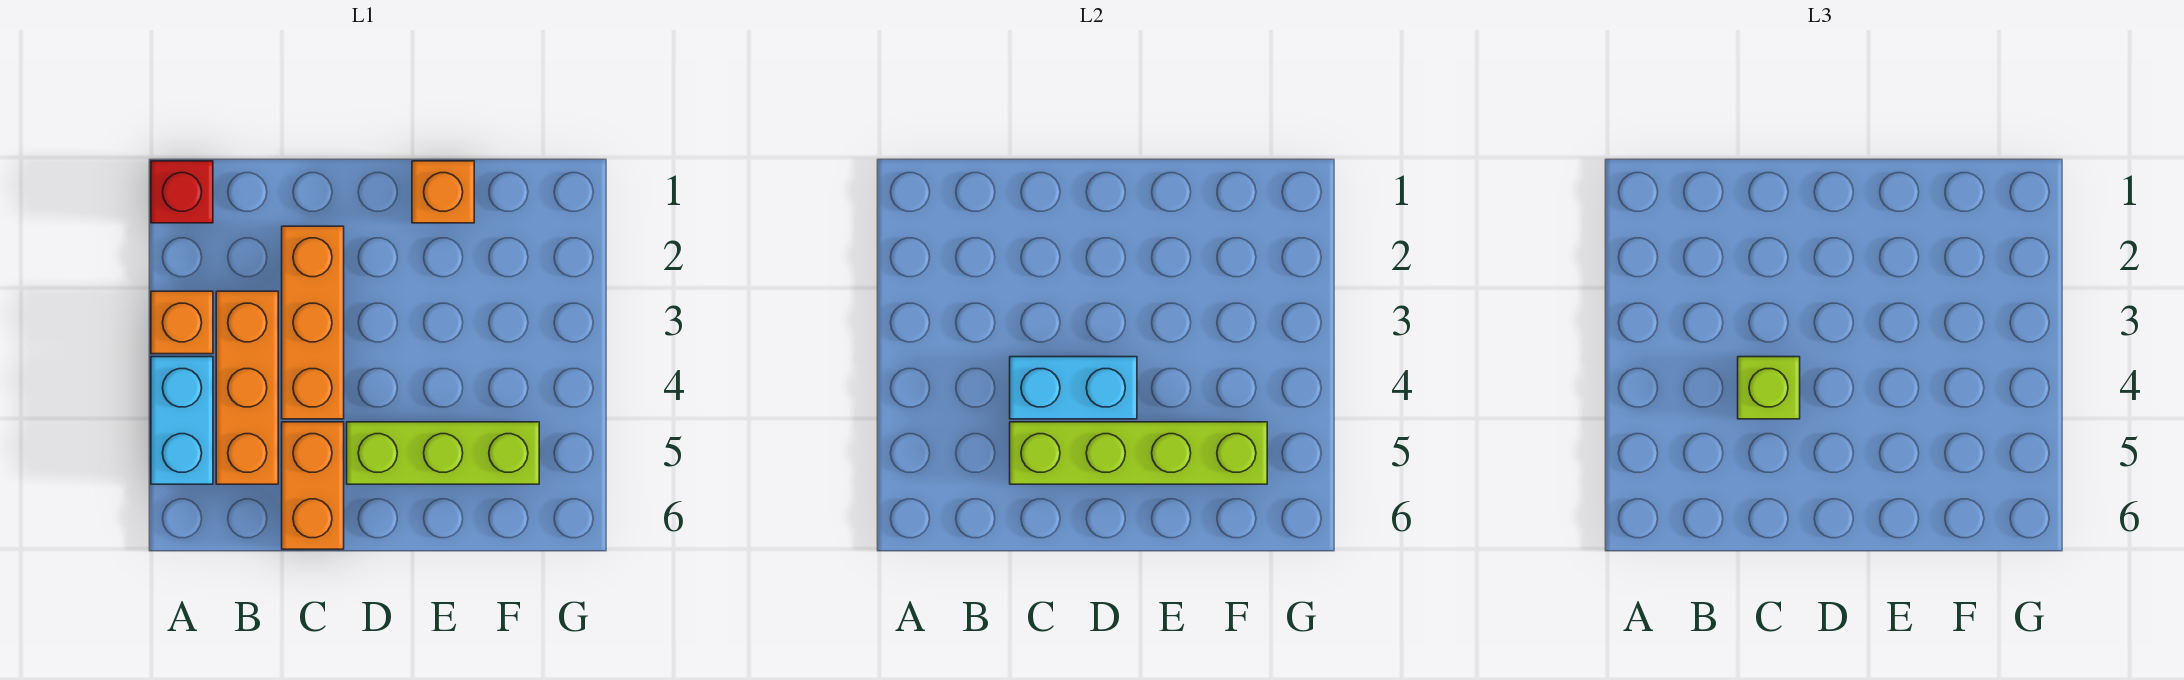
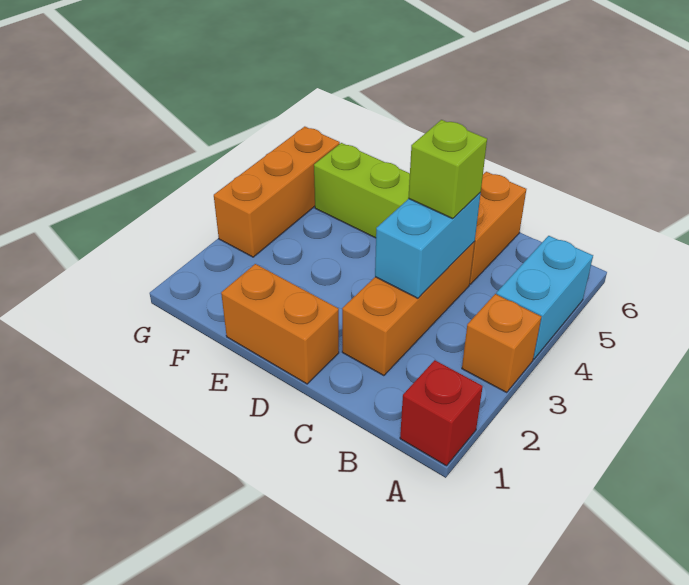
orange 1x3 brick [216,291,278,484] -> orange 1x3 brick moved to [214,127,340,257]
cyan 1x2 brick [1010,357,1137,419] -> cyan 1x2 brick turned to [375,193,481,298]
lime 1x4 brick [1010,422,1267,484] -> none
orange 1x1 brick [412,161,474,223] -> orange 1x2 brick [221,264,339,384]

